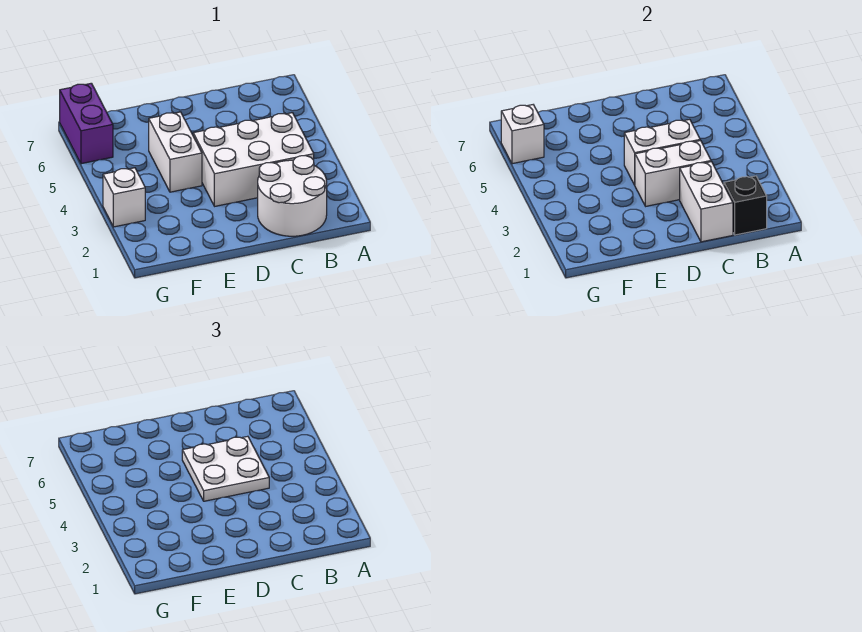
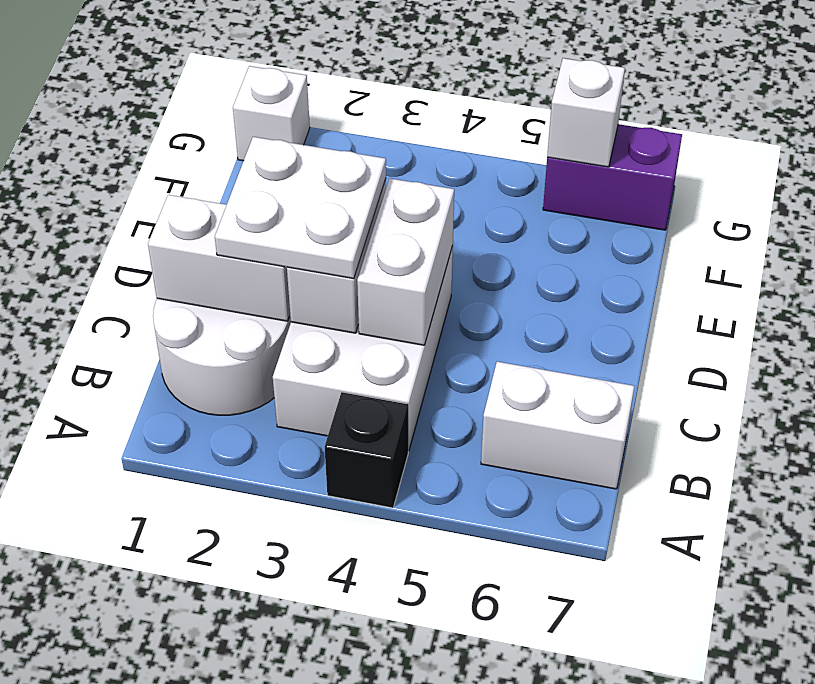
black 1x1 brick [724,176,767,235] -> black 1x1 brick moved to [325,392,408,508]
white 2x2 plate [182,436,269,501] -> white 2x2 plate moved to [215,137,386,279]
white 1x2 brick [149,112,202,192] -> white 1x2 brick moved to [481,362,634,489]
white 1x1 brick [103,168,145,227] -> white 1x1 brick moved to [233,66,310,161]

